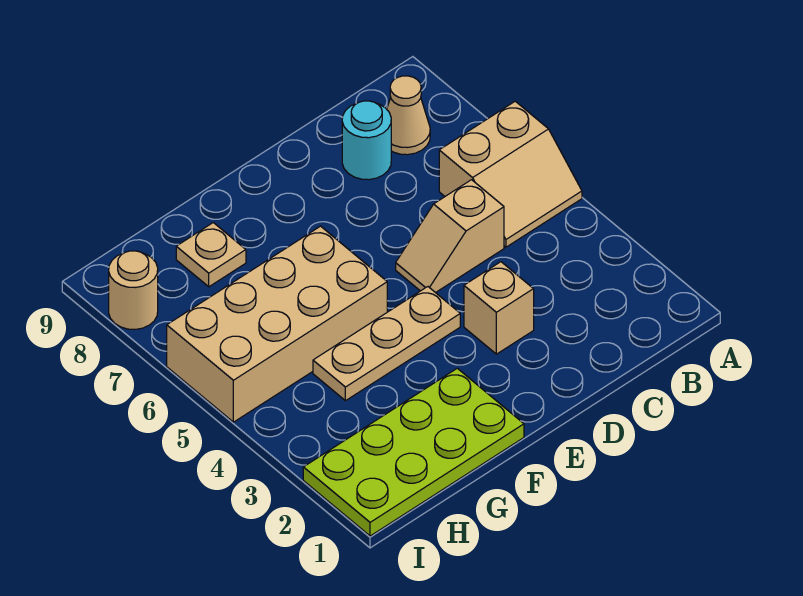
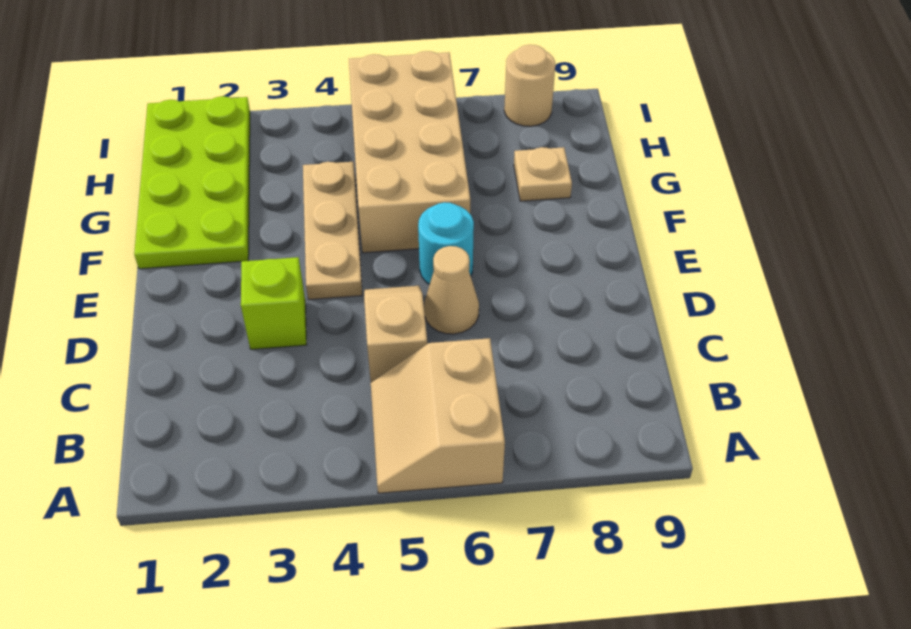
tan 1x1 cone [387,76,430,155] -> tan 1x1 cone moved to [424,246,479,334]
cyan 1x1 round brick [342,101,391,180] -> cyan 1x1 round brick moved to [418,202,474,284]
tan 1x1 brick [464,262,534,354] -> lime 1x1 brick [241,257,307,349]

